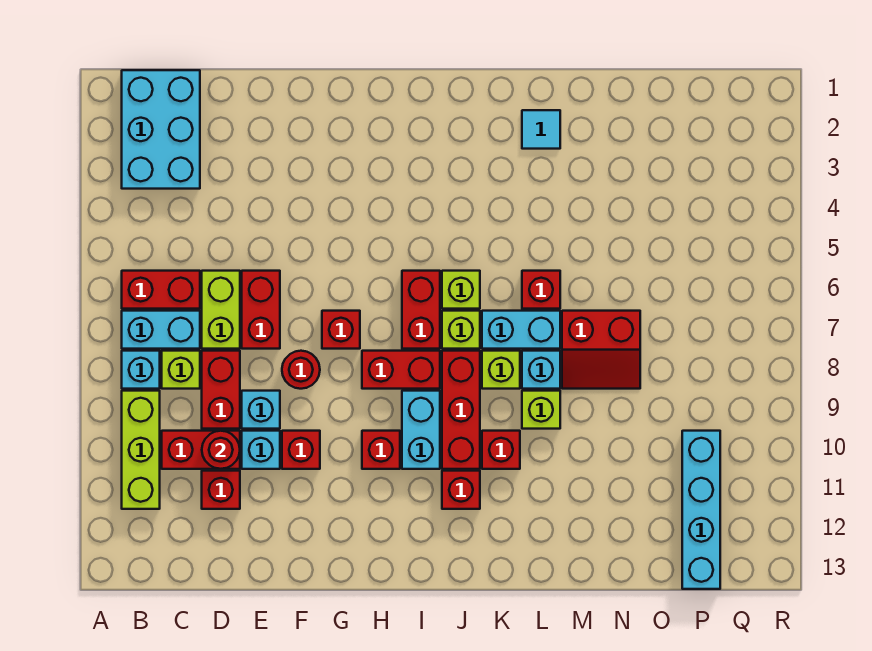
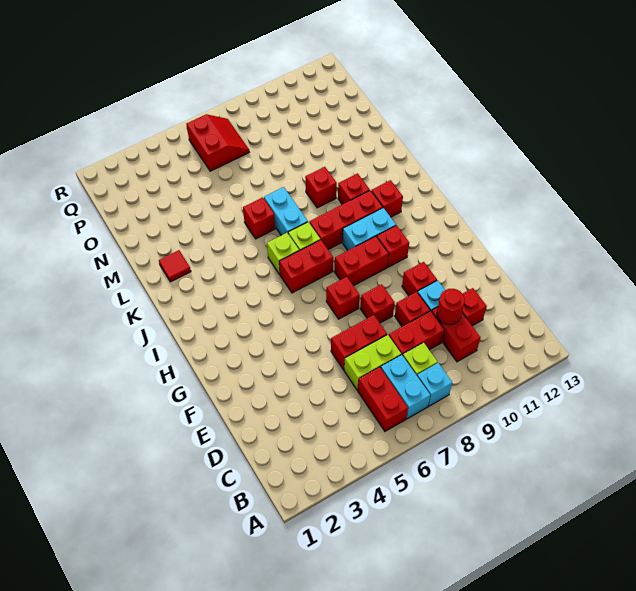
cyan 2x3 brick [122,70,200,189] -> none
lime 1x3 brick [122,391,160,509] -> none
cyan 1x1 brick [242,391,280,429] -> red 1x1 brick [395,292,430,326]
red 1x1 round brick [282,351,320,389] -> red 1x1 brick [360,284,395,323]
red 1x2 brick [362,351,440,389] -> red 1x2 brick turned to [335,236,389,286]
lime 1x1 brick [482,351,520,389] -> none
cyan 1x1 tile [522,110,560,149] -> red 1x1 tile [159,250,191,282]
cyan 1x1 brick [522,351,560,389] -> none
lime 1x1 brick [522,391,560,429] -> red 1x1 brick [305,167,337,208]
red 2x2 slope [562,311,640,389] -> red 2x2 slope moved to [186,114,249,171]
cyan 1x4 brick [682,431,720,589] -> none

